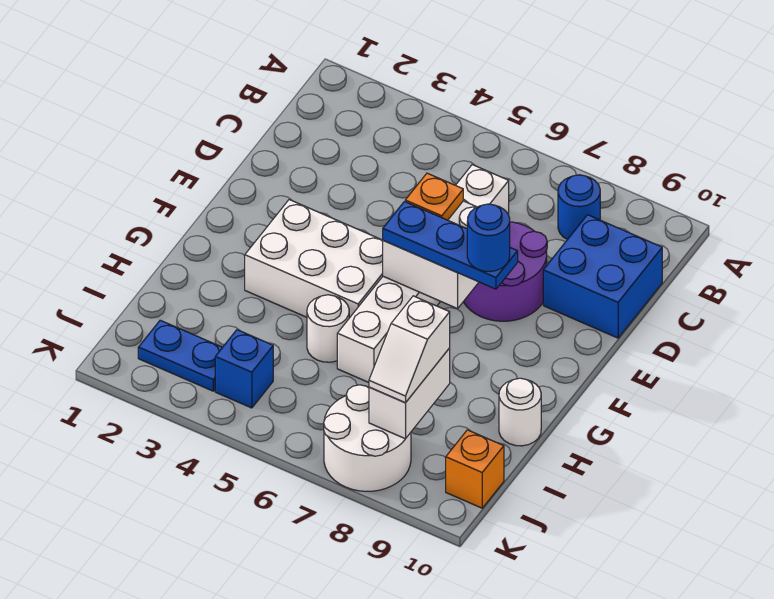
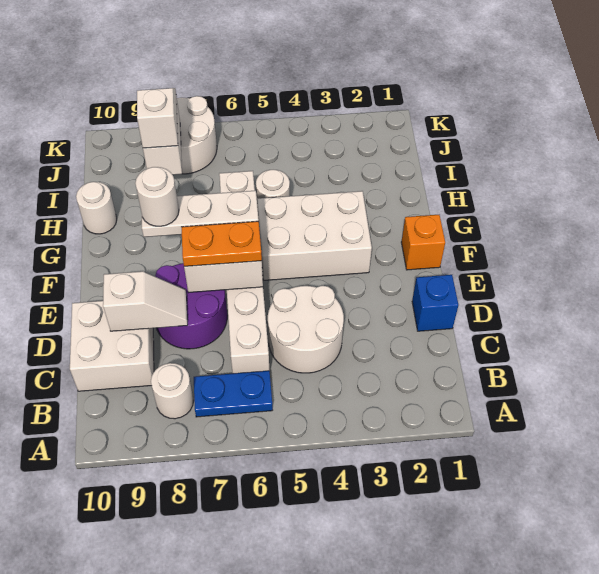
blue 1x1 round brick [558,175,600,239] -> white 1x1 round brick [151,363,193,419]
none -> white 2x2 round brick [268,286,344,373]
blue 2x2 brick [543,215,662,338] -> white 2x2 brick [70,301,154,391]
none -> white 1x2 slope [103,271,187,331]
orange 1x1 plate [405,173,463,220] -> orange 1x2 plate [181,221,262,266]
blue 1x3 plate [383,202,518,289] -> white 1x3 plate [142,191,259,237]
blue 1x1 round brick [467,204,510,271] -> white 1x1 round brick [135,167,179,226]
blue 1x2 plate [138,320,222,391] -> blue 1x2 plate moved to [194,371,273,417]
blue 1x1 brick [215,330,273,408] -> blue 1x1 brick moved to [412,275,458,331]
orange 1x1 brick [446,430,504,508] -> orange 1x1 brick moved to [401,215,445,270]

